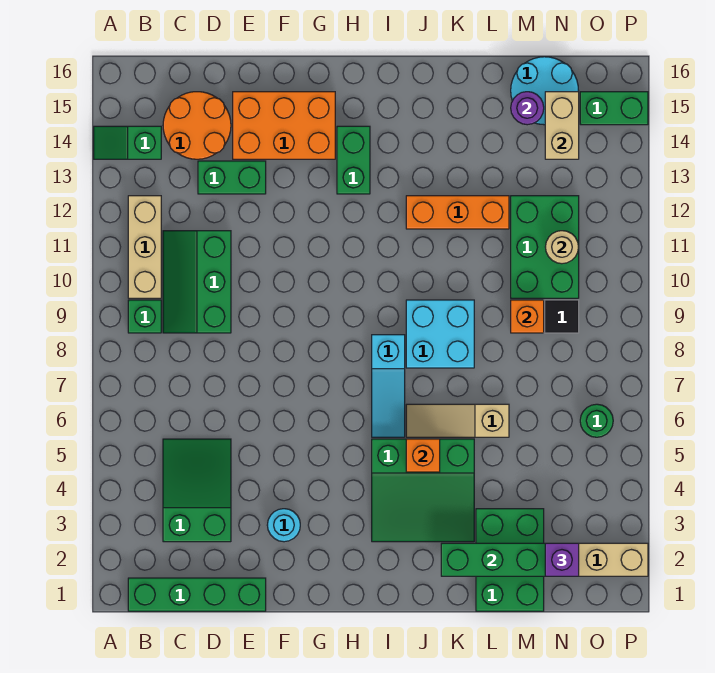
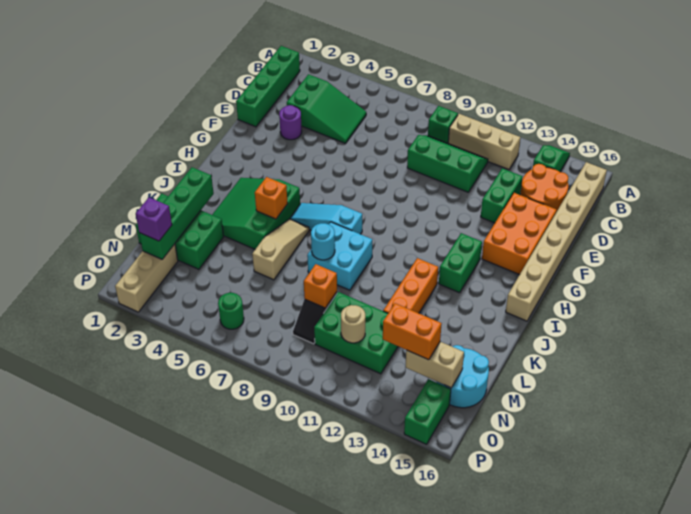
none -> tan 1x8 brick [506,162,607,321]
cyan 1x1 round brick [267,509,300,542] -> cyan 1x1 round brick moved to [311,223,335,260]
green 1x2 brick [337,126,370,194] -> green 1x2 brick turned to [439,233,482,293]
purple 1x1 round brick [511,92,544,125] -> purple 1x1 round brick moved to [279,105,302,140]
none -> orange 1x2 brick [383,303,442,360]

